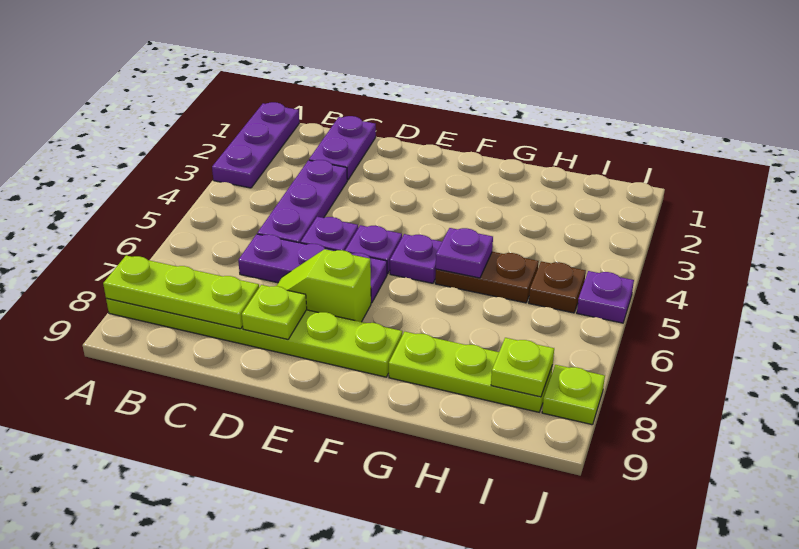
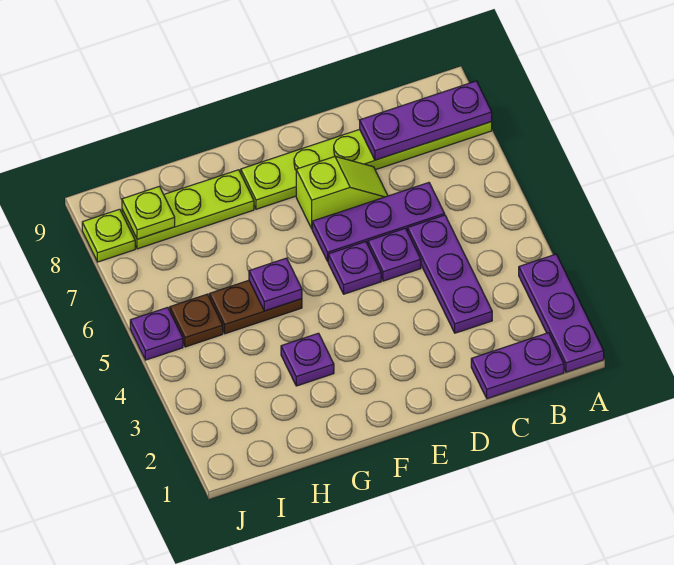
lime 1x3 plate [103,255,259,329] -> purple 1x3 plate [360,81,492,160]
purple 1x2 plate [309,116,376,180] -> purple 1x2 plate turned to [471,333,564,399]
lime 1x1 plate [242,285,307,339] -> none
purple 1x1 plate [390,234,442,283] -> purple 1x1 plate moved to [281,333,334,386]

